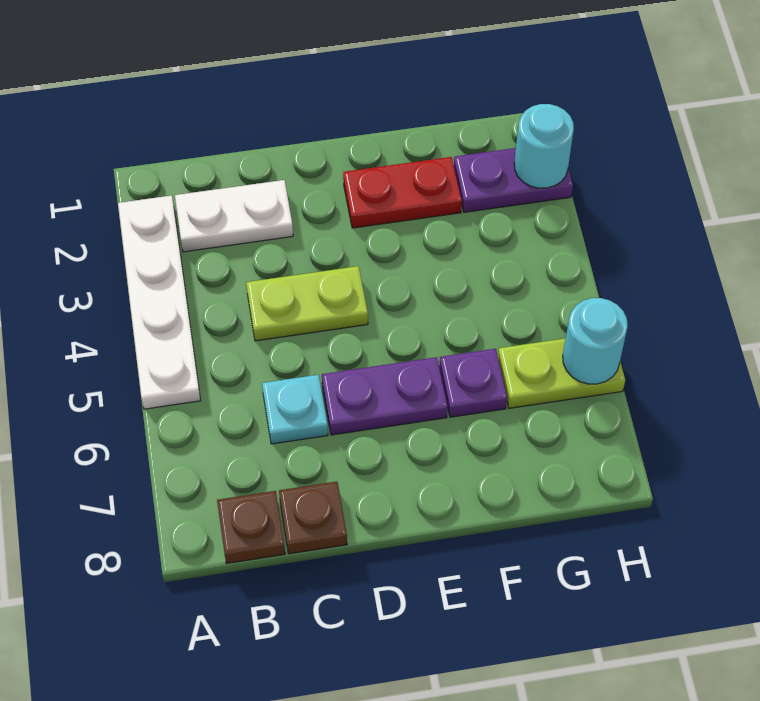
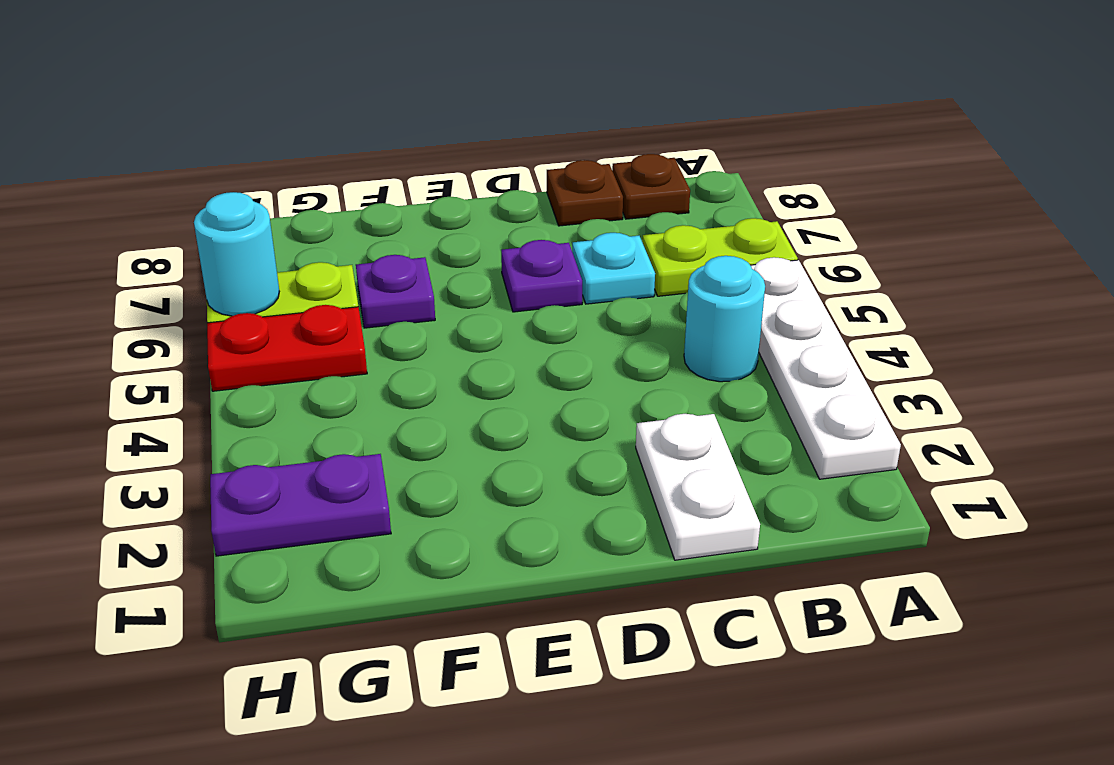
white 1x2 plate [175,180,293,252] -> white 1x2 plate turned to [636,414,760,560]
lime 1x2 plate [246,266,368,341] -> lime 1x2 plate moved to [642,218,798,296]
purple 1x2 plate [322,357,448,435] -> purple 1x1 plate [501,240,582,312]
red 1x2 plate [343,157,462,228] -> red 1x2 plate moved to [207,305,367,391]
cyan 1x1 round brick [514,104,574,188] -> cyan 1x1 round brick moved to [684,256,765,382]

